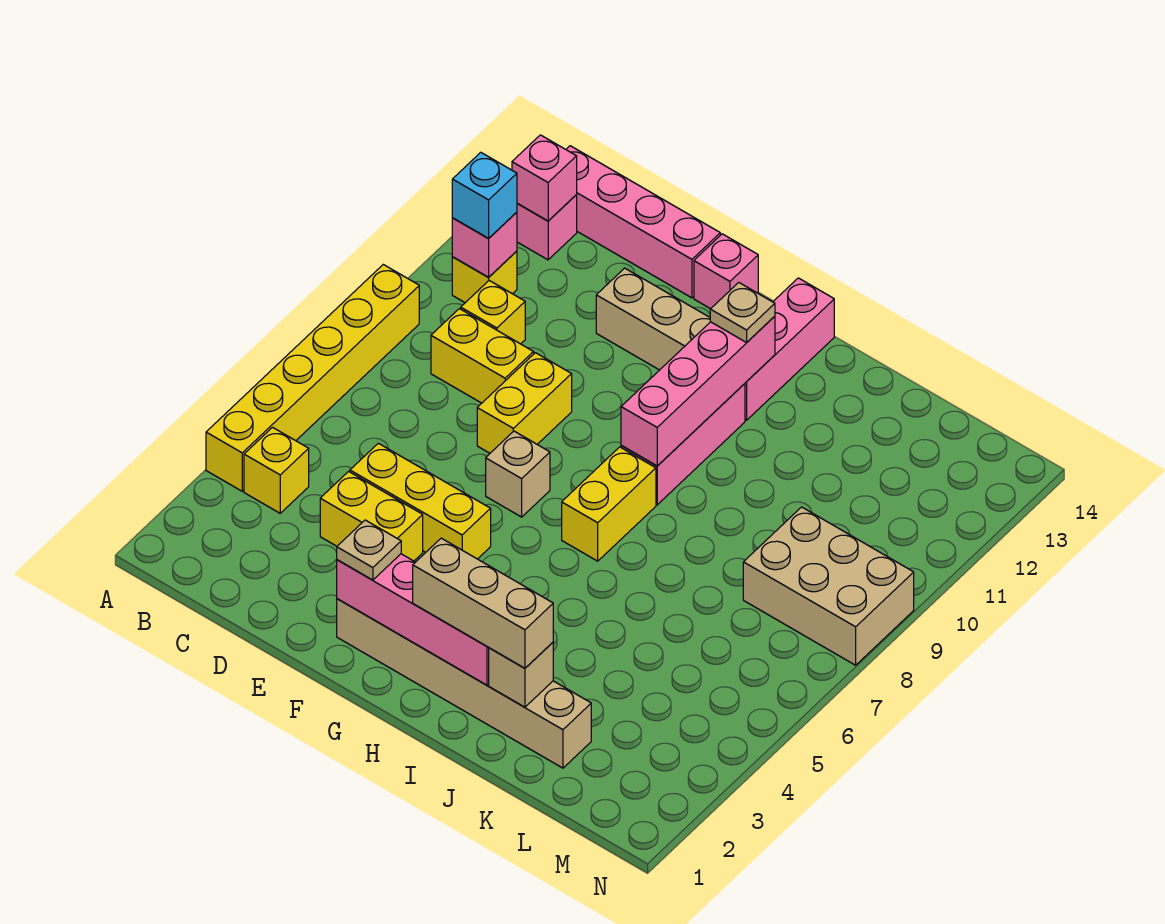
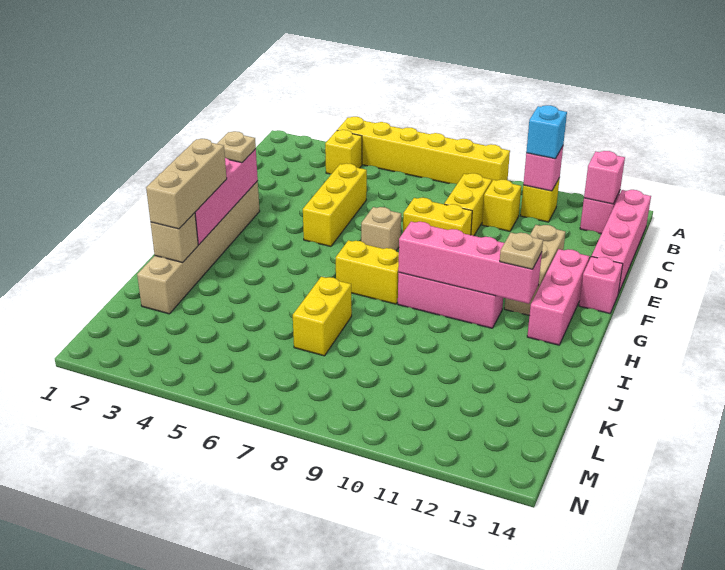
yellow 1x2 brick [320,472,423,561] -> yellow 1x2 brick moved to [293,277,352,356]
pink 1x3 brick [745,278,834,420] -> pink 1x3 brick turned to [527,249,590,345]
tan 2x3 brick [743,507,914,665] -> none

